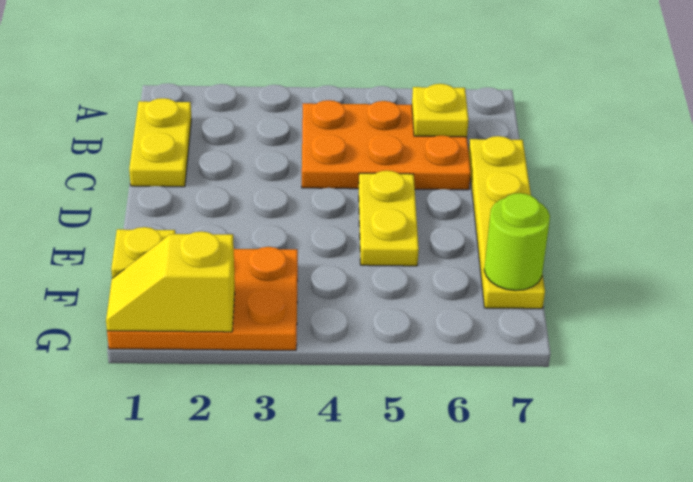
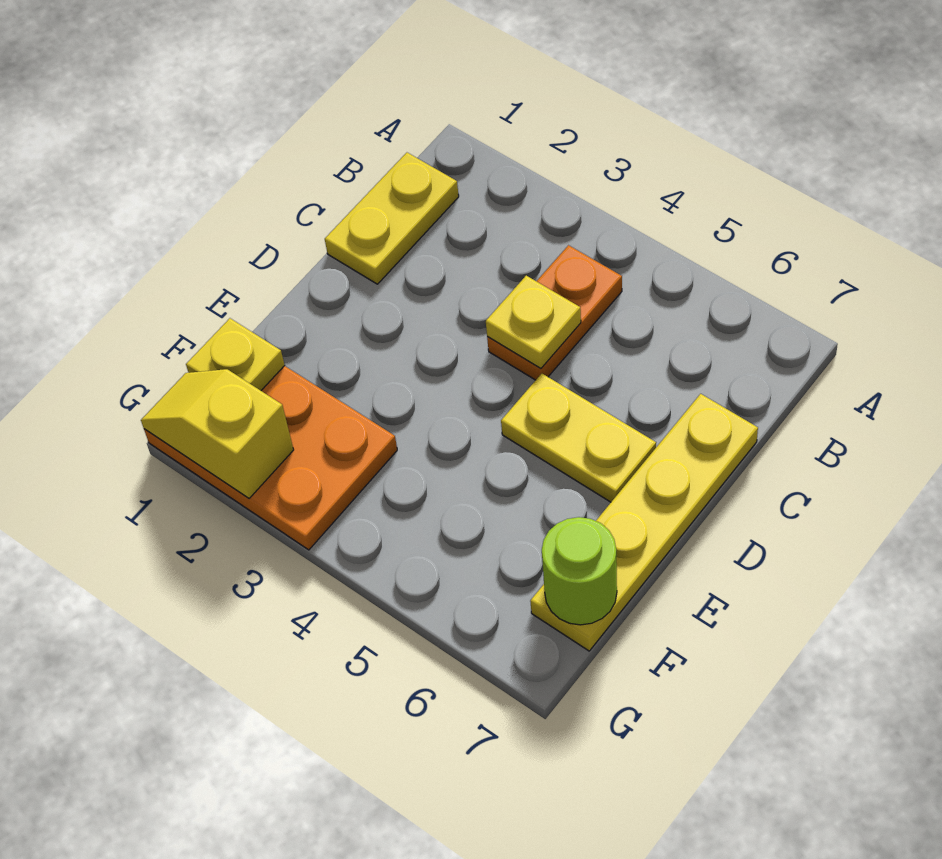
orange 2x3 plate [302,100,471,190] -> orange 1x2 plate [487,245,622,380]
yellow 1x1 plate [412,84,469,137] -> yellow 1x1 plate moved to [486,276,581,368]
yellow 1x2 plate [359,171,419,266] -> yellow 1x2 plate turned to [501,374,656,502]

